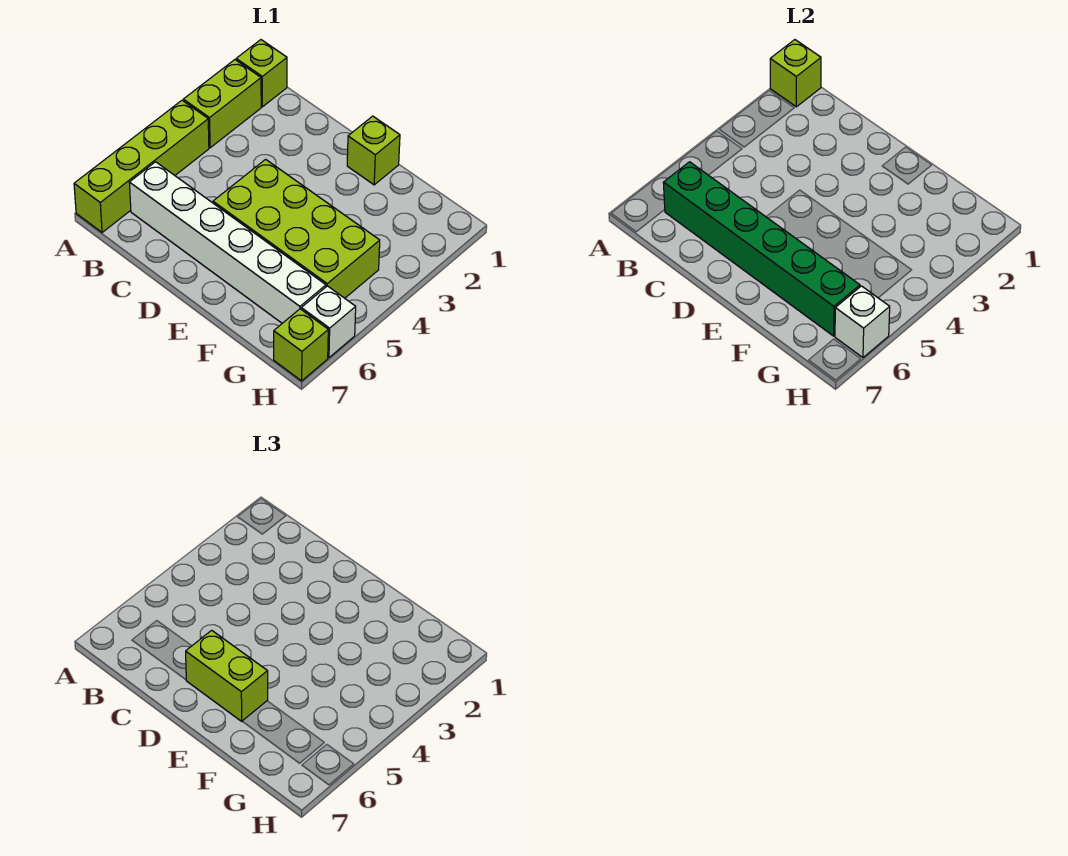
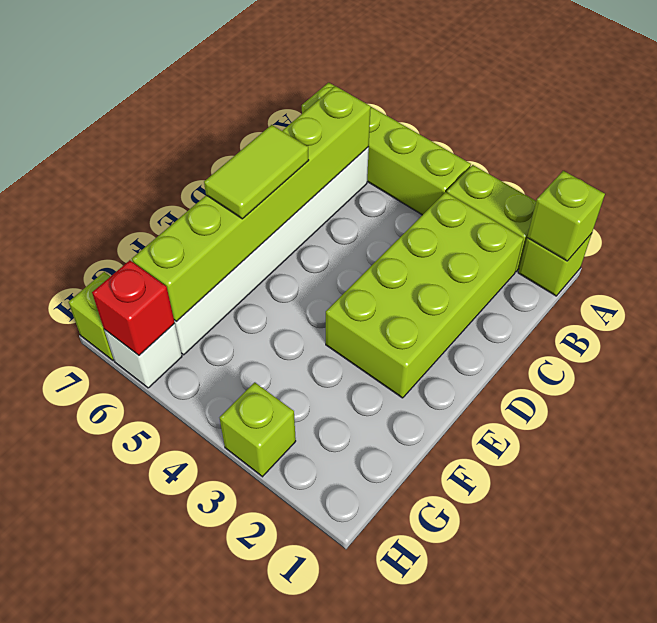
green 1x6 brick [663,162,860,336] -> lime 1x6 brick [132,86,371,321]
lime 2x4 brick [213,159,380,298] -> lime 2x4 brick moved to [326,192,524,398]
lime 1x2 brick [186,630,268,721] -> lime 1x2 tile [204,125,309,219]
lime 1x1 brick [347,116,400,185] -> lime 1x1 brick moved to [220,382,296,477]
white 1x1 brick [835,286,890,358] -> red 1x1 brick [92,260,175,355]

